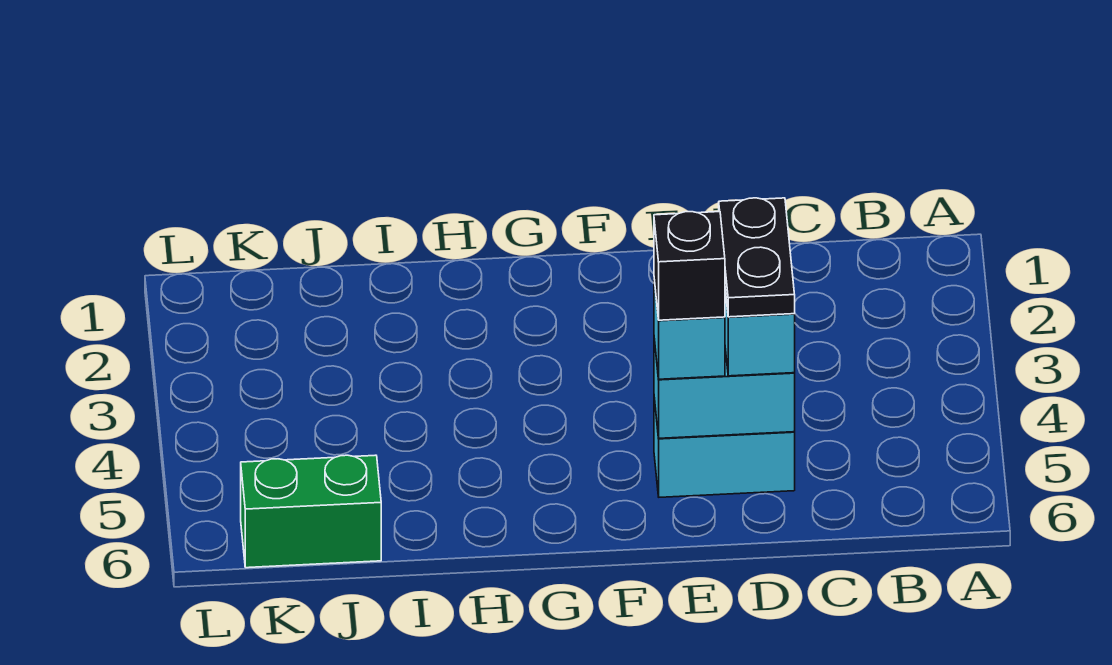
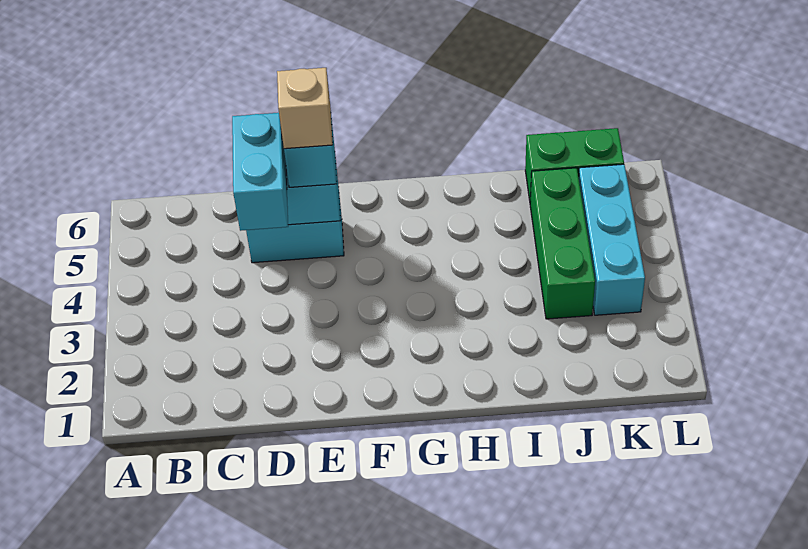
black 1x2 plate [719,198,795,317] -> none
black 1x1 brick [654,212,725,320] -> tan 1x1 brick [277,68,333,149]
none -> green 1x3 brick [530,168,595,319]
none -> cyan 1x3 brick [579,164,645,315]

